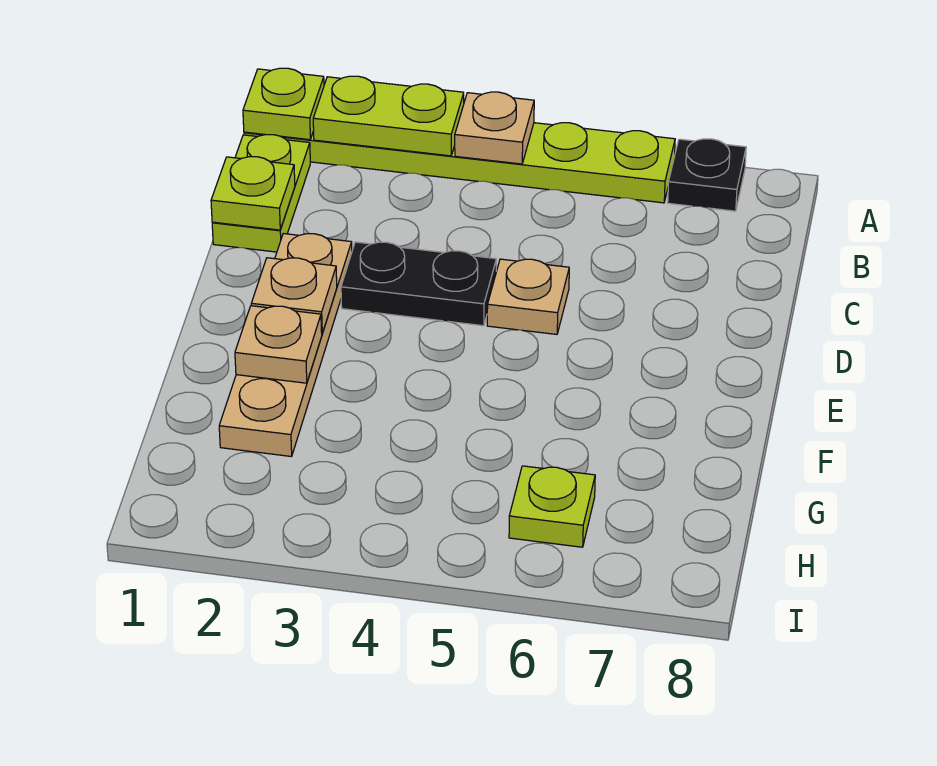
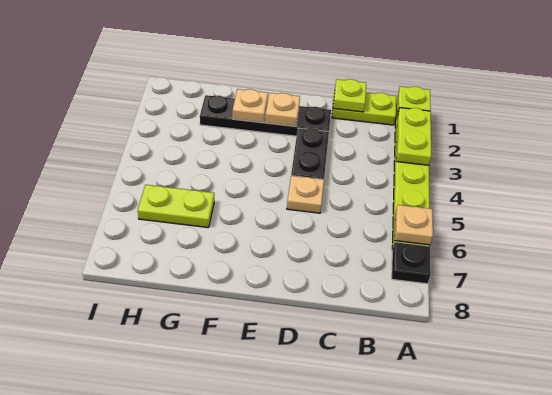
tan 1x1 plate [455,92,534,164] -> tan 1x1 plate moved to [395,205,433,245]
tan 1x4 plate [219,234,352,457] -> black 1x4 plate [200,95,331,136]
lime 1x1 plate [509,466,595,547] -> lime 1x2 plate [138,185,214,228]

